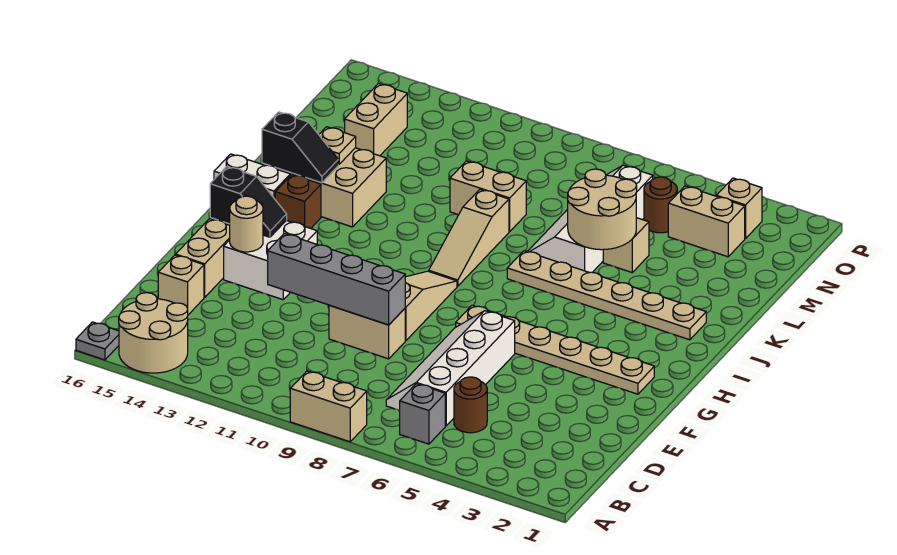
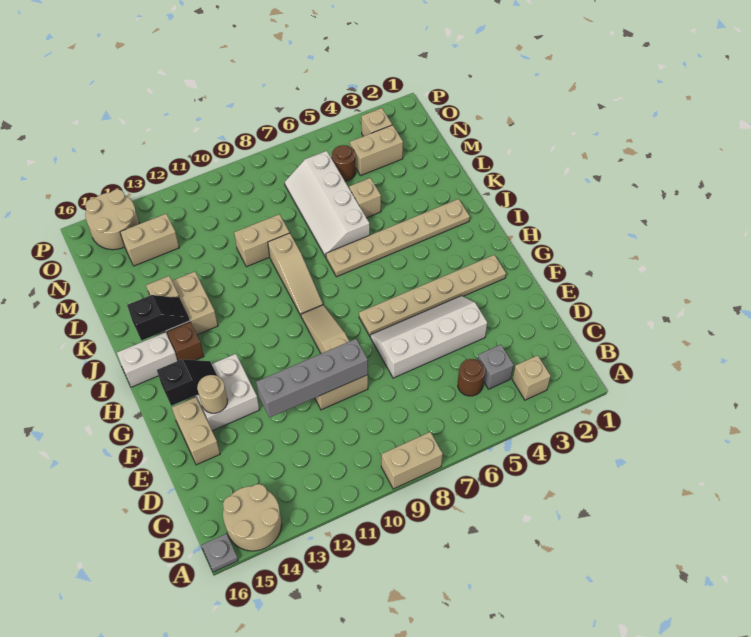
grey 1x1 brick [400,384,445,444] -> grey 1x1 brick moved to [478,345,513,389]
white 2x4 slope [386,311,515,426] -> white 2x4 slope turned to [370,296,487,378]
tan 1x1 brick [158,255,204,315] -> tan 1x1 brick moved to [512,355,551,400]
tan 2x2 round brick [568,169,637,250] -> tan 2x2 round brick moved to [85,189,139,250]
tan 1x2 brick [345,84,407,156] -> tan 1x2 brick turned to [120,214,179,266]

